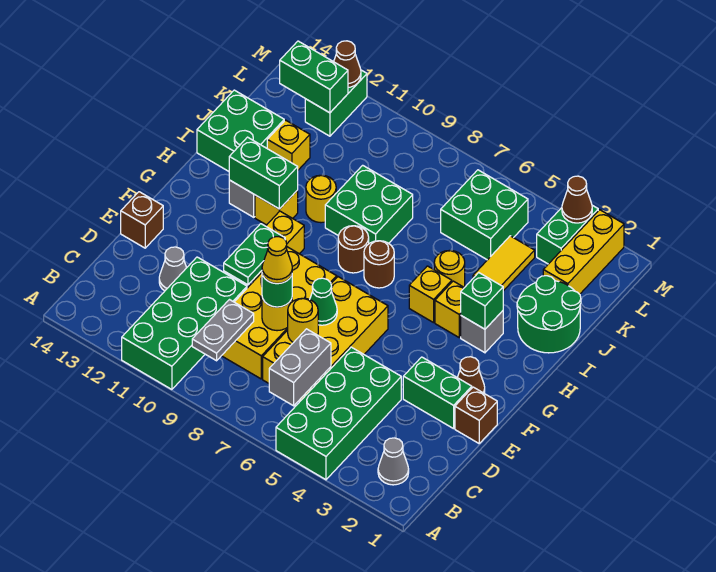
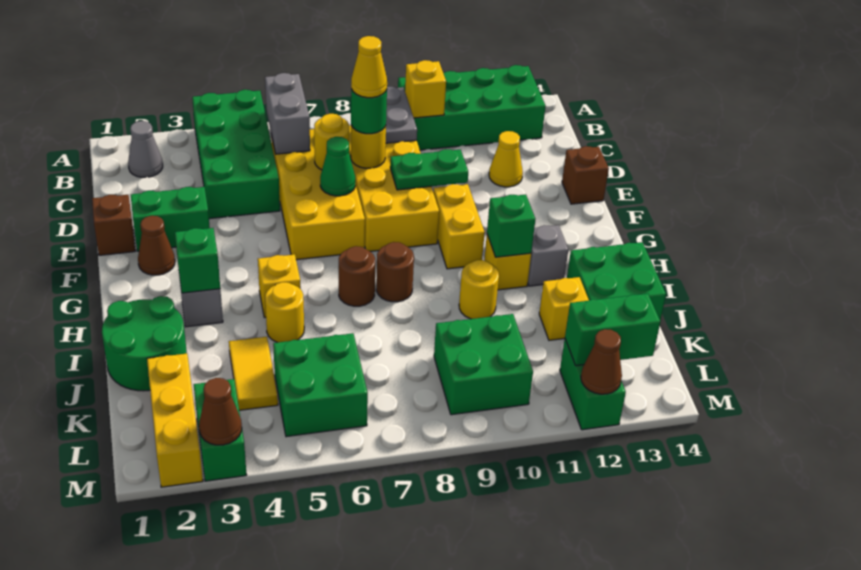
green 2x4 brick [122,257,247,389] -> green 2x4 brick turned to [398,65,546,150]
grey 1x1 cone [159,247,187,291] -> yellow 1x1 cone [489,131,523,187]
green 1x2 plate [224,224,285,285] -> green 1x2 plate turned to [390,149,468,190]
yellow 1x1 brick [435,281,464,337] -> yellow 1x1 brick moved to [405,60,446,118]
green 1x2 brick [229,137,298,209] -> green 1x1 brick [487,195,535,257]
green 2x2 brick [325,165,413,243] -> green 2x2 brick moved to [434,314,533,415]

